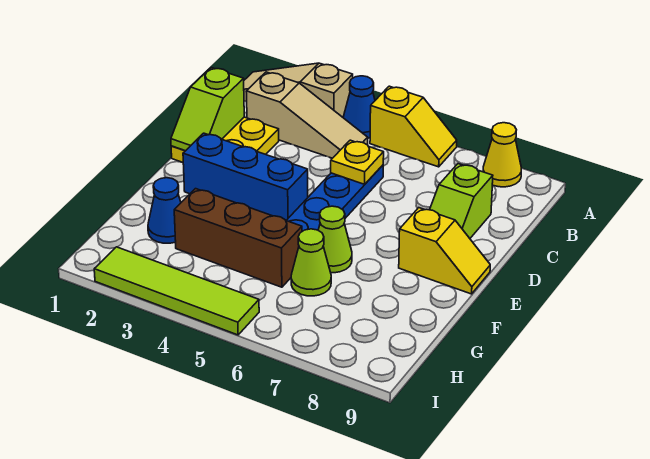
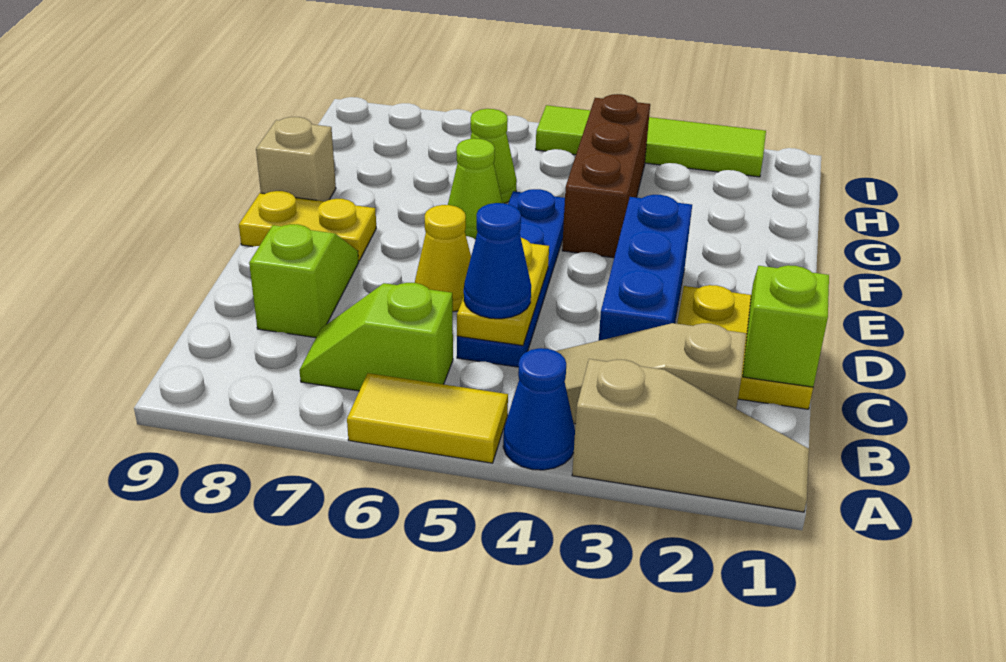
yellow 1x2 slope [370,86,457,167] -> yellow 1x2 tile [347,373,508,463]
yellow 1x1 cone [483,123,521,187] -> yellow 1x1 cone moved to [415,205,471,312]
none -> lime 1x2 slope [299,283,453,391]
yellow 1x1 plate [331,140,384,184] -> yellow 1x2 plate [457,238,549,346]
blue 1x3 brick [183,133,308,220] -> blue 1x3 brick turned to [599,195,692,341]
yellow 1x2 slope [399,208,490,294] -> yellow 1x2 plate [239,191,376,261]
none -> tan 1x1 brick [256,117,336,201]
blue 1x1 cone [148,178,181,243] -> blue 1x1 cone moved to [464,203,531,319]
brown 1x3 brick [174,189,302,287] -> brown 1x3 brick turned to [562,94,650,258]

